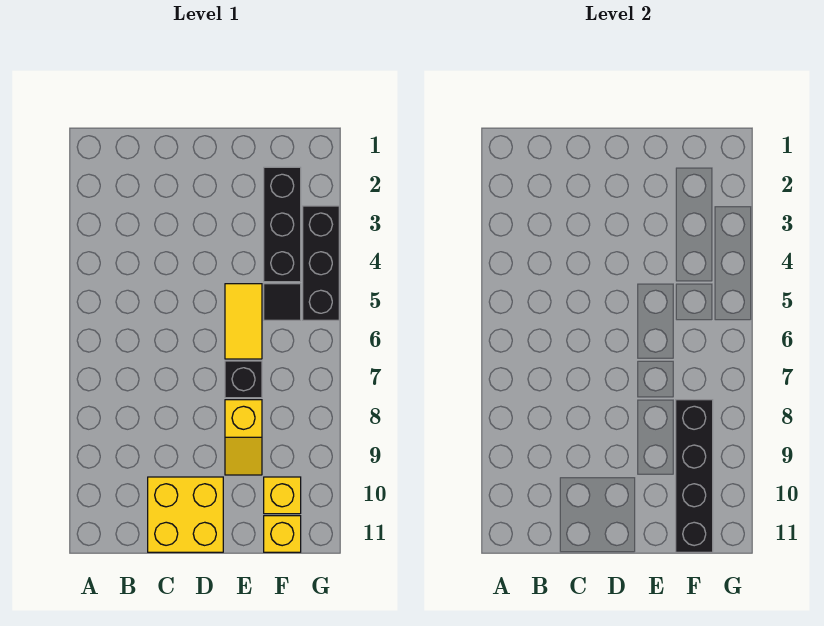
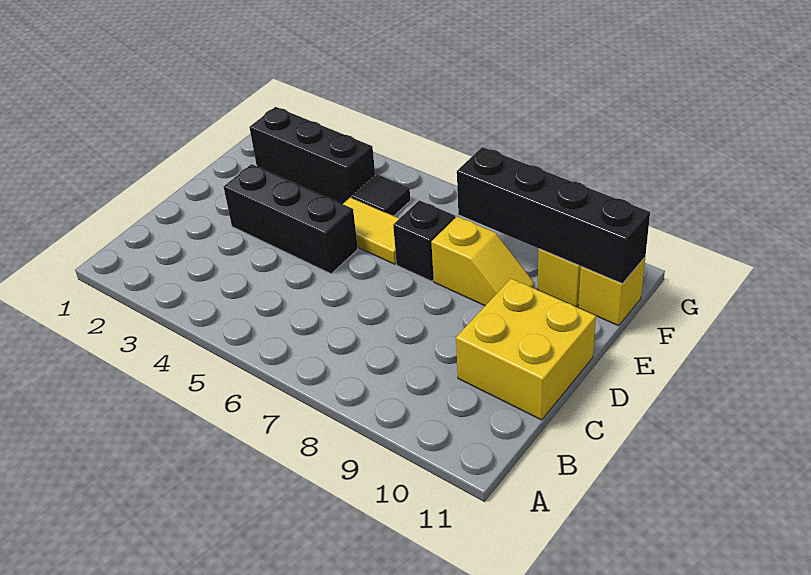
black 1x3 brick [303,206,339,320] -> black 1x3 brick moved to [224,164,358,274]

